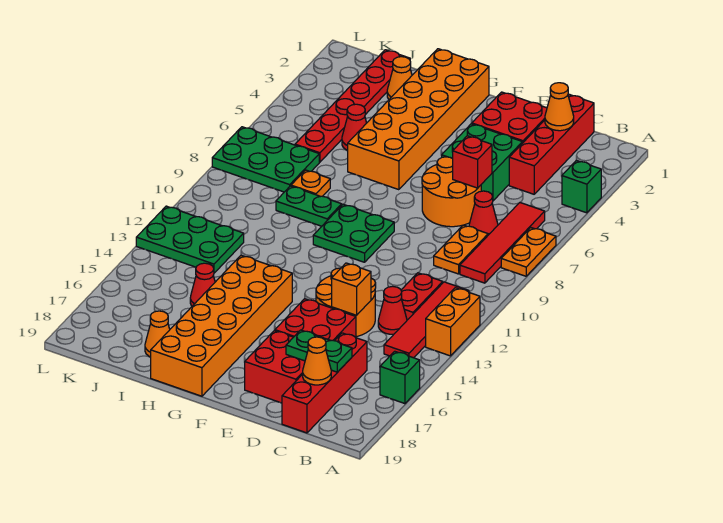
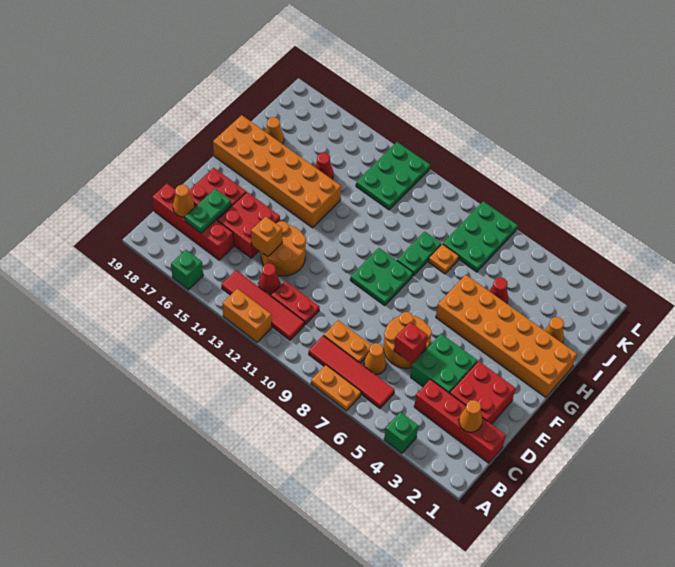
red 1x1 cone [469,191,498,235] -> orange 1x1 cone [364,343,386,375]
red 1x6 plate [295,50,410,162] -> none

